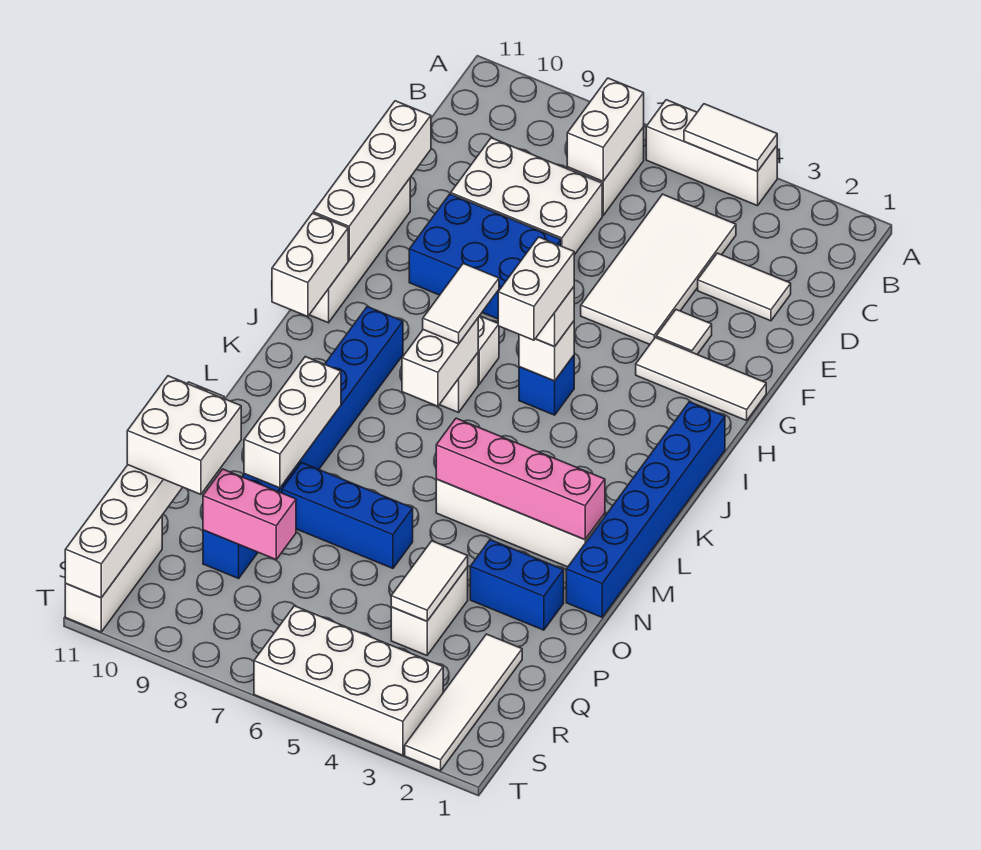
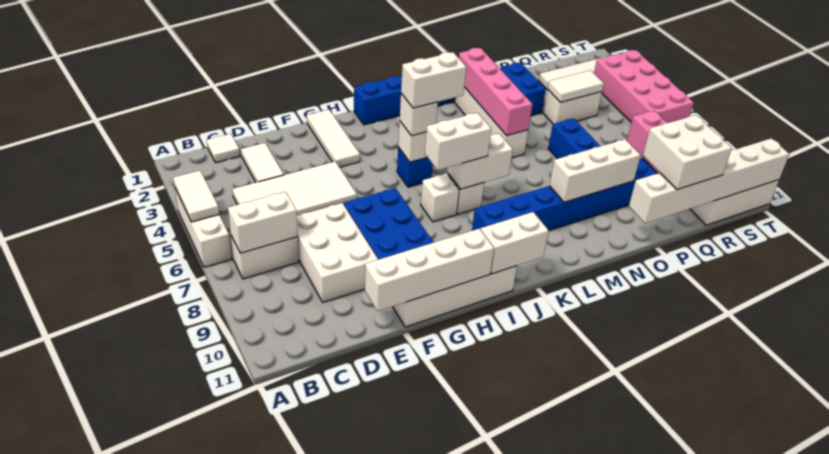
white 1x1 tile [656,310,712,354] -> white 1x1 tile moved to [207,134,240,163]
white 1x2 tile [423,263,499,344] -> white 1x2 brick [425,113,491,170]
white 2x4 brick [254,606,443,755] -> pink 2x4 brick [594,50,694,123]

